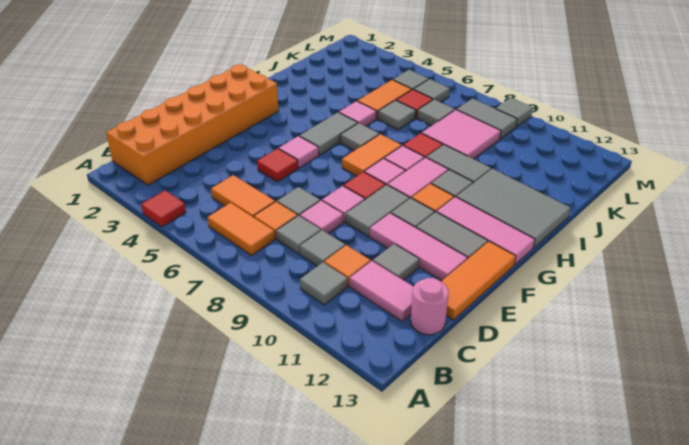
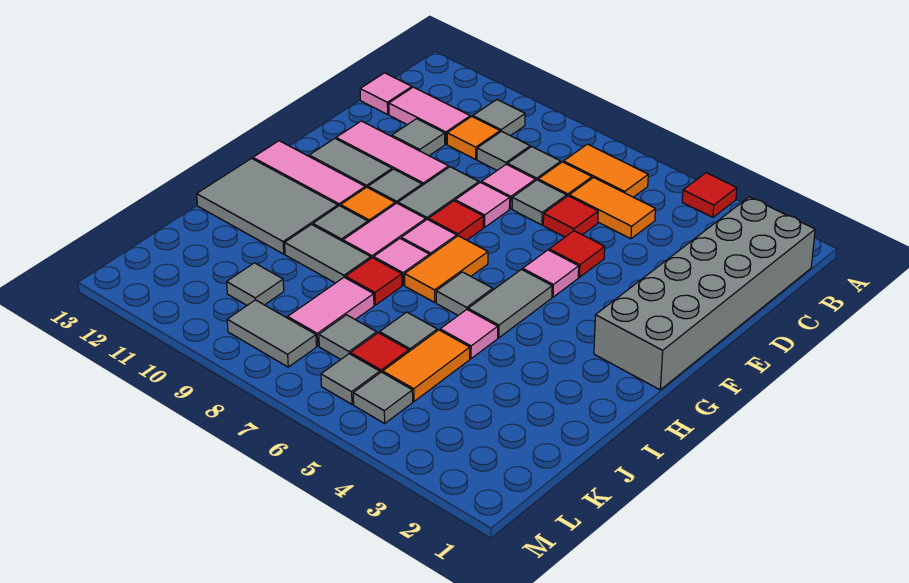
orange 2x6 brick [106,64,279,185] -> grey 2x6 brick [594,197,815,390]
pink 1x1 round brick [411,278,449,335] -> pink 1x1 tile [360,73,412,114]
none -> red 1x1 tile [543,196,598,237]
orange 1x3 tile [441,241,516,320] -> none
pink 2x2 tile [422,110,501,159] -> pink 1x2 tile [288,277,374,346]
grey 1x1 tile [496,98,533,127] -> grey 1x1 tile moved to [227,263,284,305]

